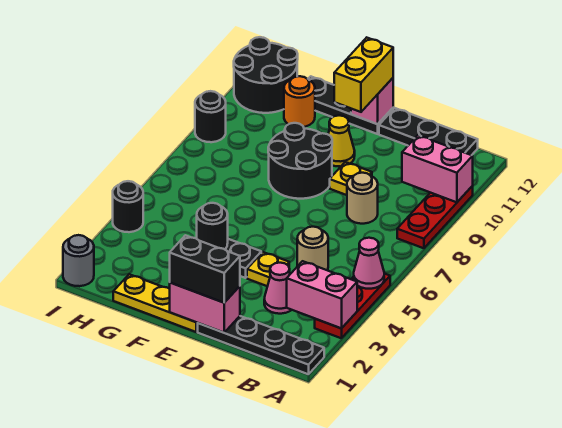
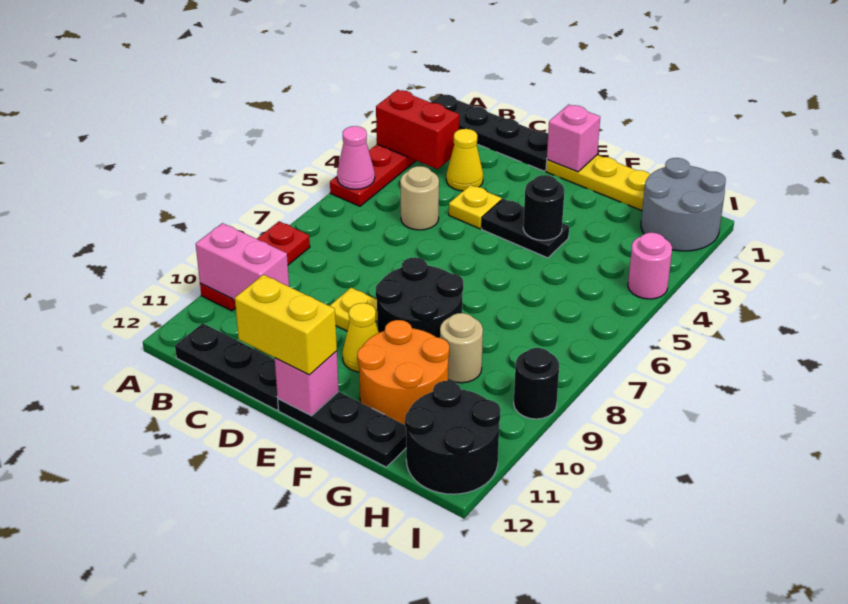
pink 1x2 brick [287,261,357,328] -> red 1x2 brick [376,90,459,169]
pink 1x1 cone [264,263,291,314] -> yellow 1x1 cone [446,129,483,191]
tan 1x1 round brick [347,173,378,224] -> tan 1x1 round brick moved to [440,313,483,383]
pink 1x2 brick [169,283,240,333] -> pink 1x1 brick [547,104,600,172]
black 1x2 brick [170,235,240,303] -> none
yellow 1x2 brick [334,38,393,112] -> yellow 1x2 brick turned to [235,275,337,375]
orange 1x1 round brick [284,76,315,127] -> orange 2x2 round brick [357,320,449,425]
grey 1x1 round brick [63,235,94,286] -> grey 2x2 round brick [641,158,726,251]
black 1x1 round brick [113,181,143,232] -> pink 1x1 round brick [628,233,672,299]

